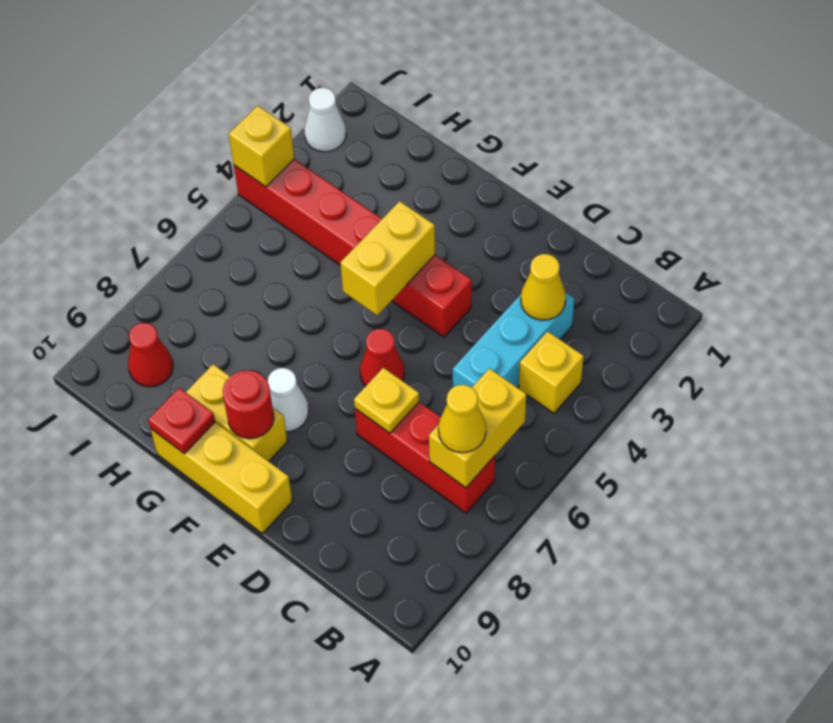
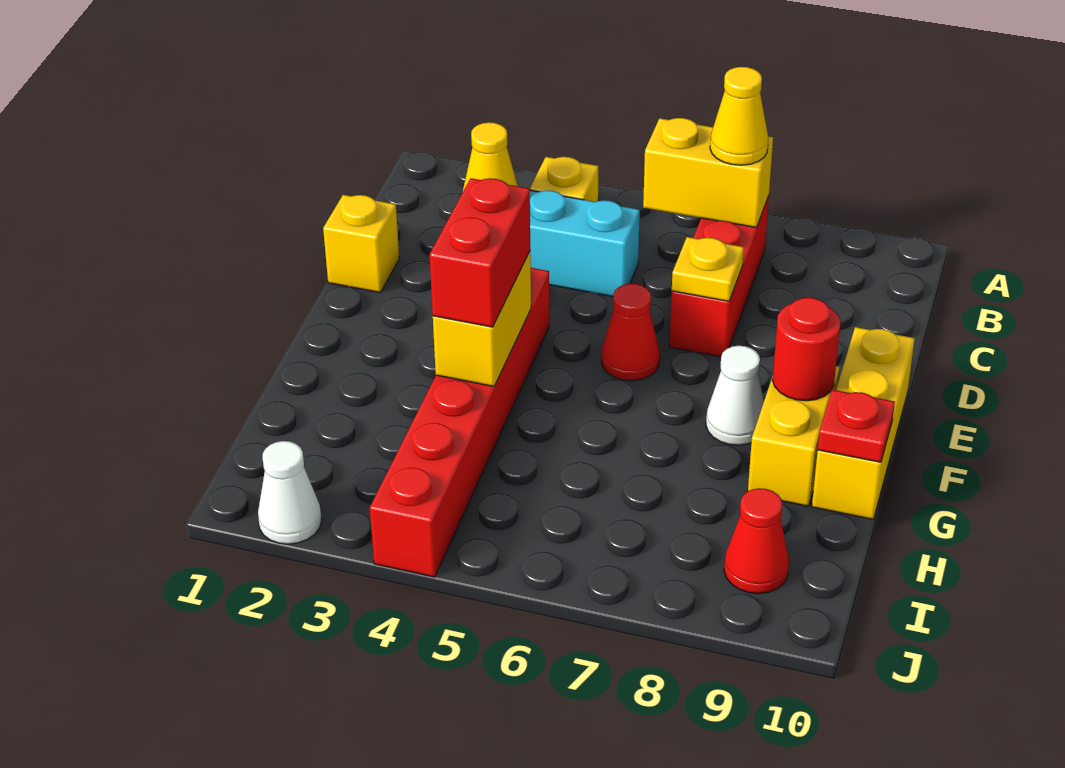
yellow 1x2 brick [340,201,435,315] -> yellow 1x2 brick turned to [433,252,531,386]
none -> red 1x2 brick [430,178,530,327]
yellow 1x1 brick [229,105,294,187] -> yellow 1x1 brick moved to [323,195,399,293]

